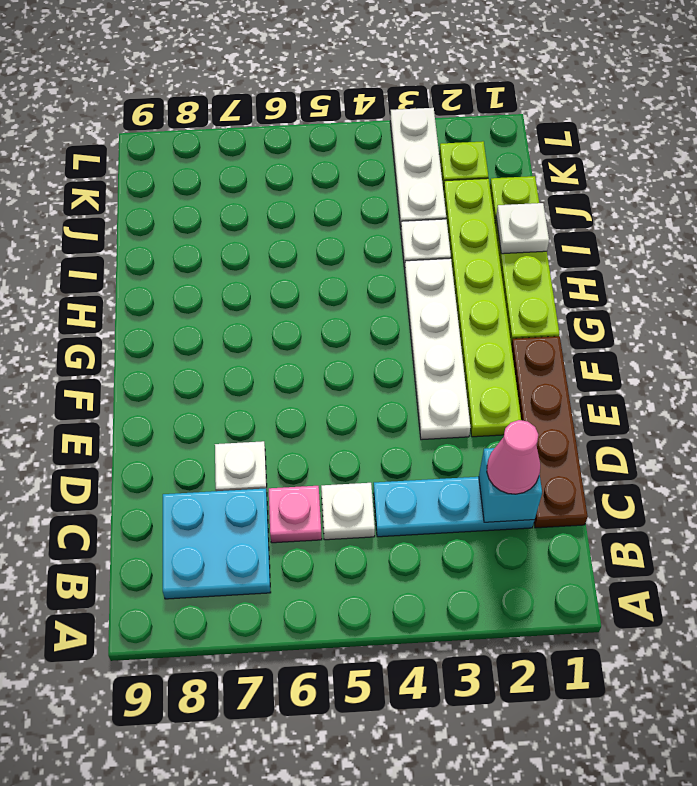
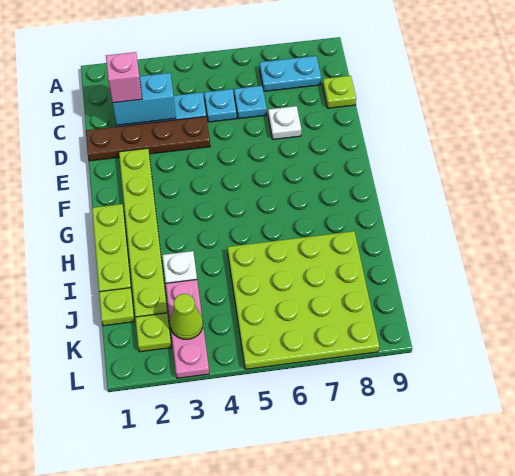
cyan 2x2 plate [163,488,271,599] -> cyan 1x2 plate [260,56,321,91]
brown 1x4 plate [511,336,588,528] -> brown 1x4 plate turned to [86,116,210,161]
cyan 1x1 brick [479,448,542,522] -> cyan 1x2 brick [112,73,176,125]
pink 1x1 cone [487,420,540,494] -> pink 1x1 brick [106,52,142,103]
white 1x1 plate [321,483,375,540] -> cyan 1x1 plate [204,89,237,122]
pink 1x1 plate [269,486,322,543] -> cyan 1x1 plate [234,86,267,119]
none -> lime 1x1 plate [323,76,356,108]
white 1x4 plate [405,258,471,440] -> none
white 1x1 plate [496,203,549,254] -> none
none -> lime 4x4 plate [227,231,379,369]
white 1x3 plate [390,108,446,228] -> pink 1x3 plate [166,280,209,378]
none -> lime 1x1 cone [170,294,203,339]

